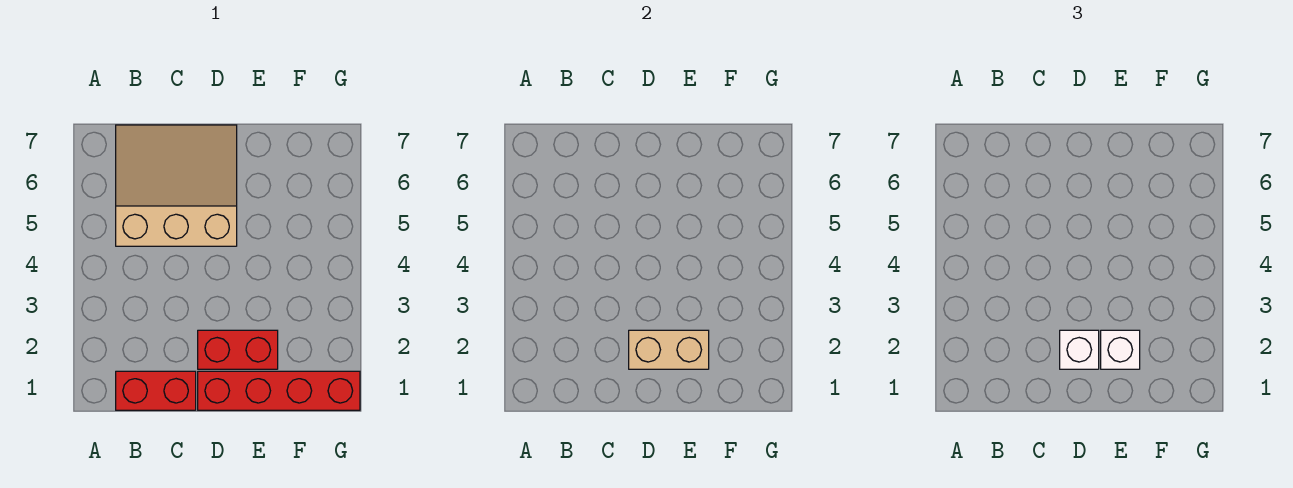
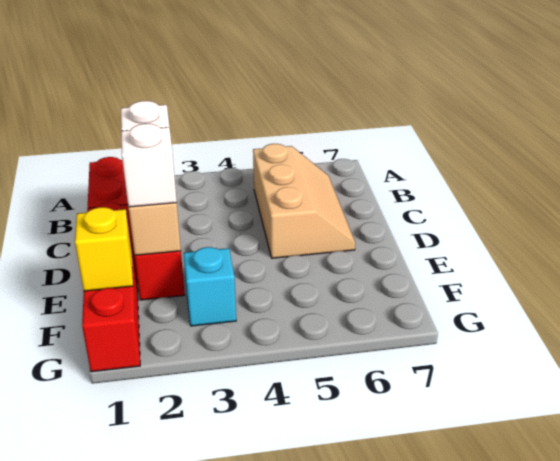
tan 3x3 slope [116,125,237,246] -> tan 2x3 slope [253,144,355,258]
none -> yellow 1x1 brick [75,207,133,291]
none -> cyan 1x1 brick [183,247,236,326]

